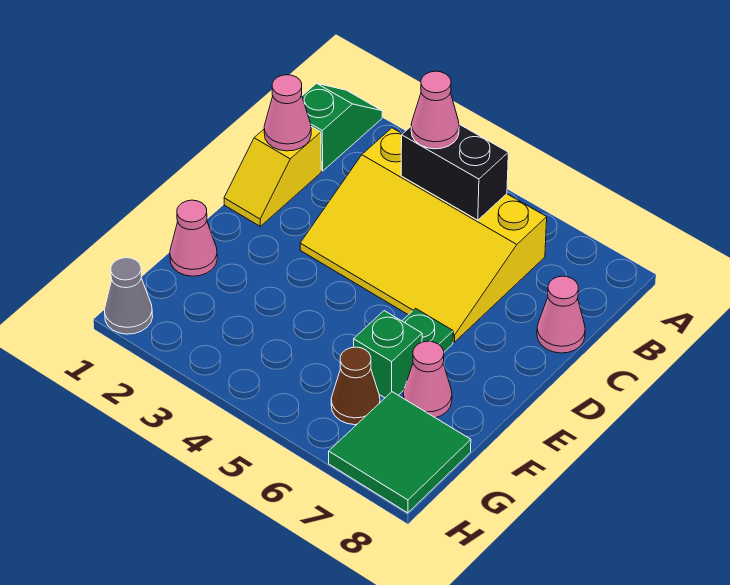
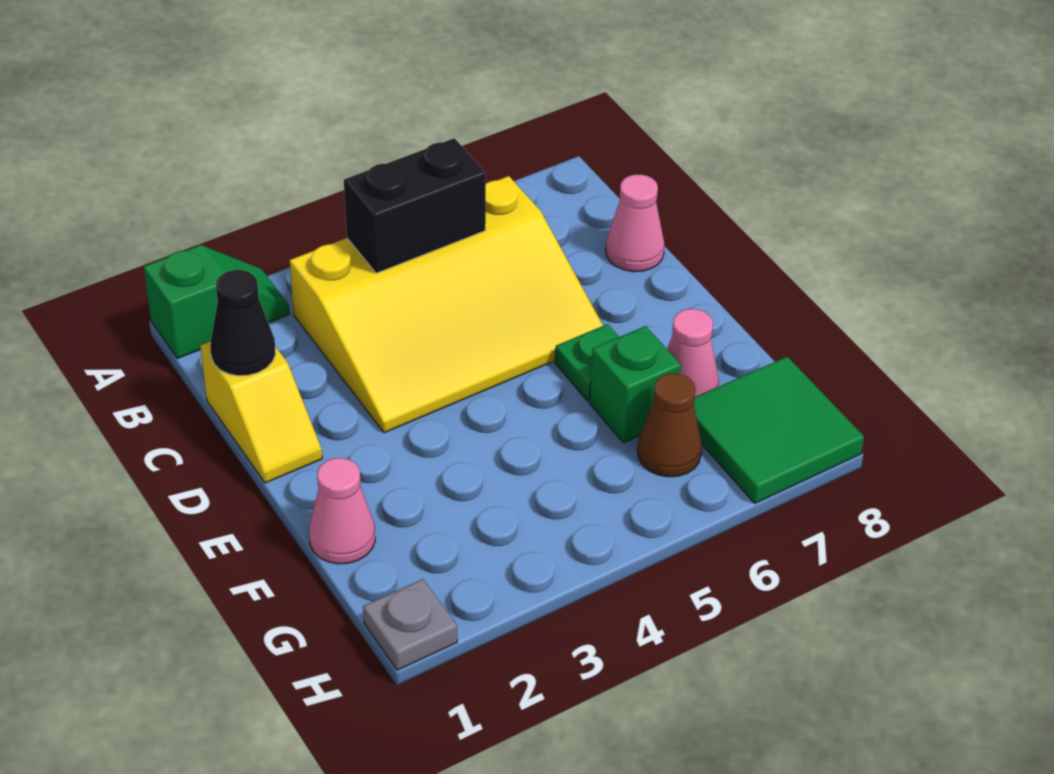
green 1x2 slope [302,83,382,171] -> green 1x2 slope turned to [144,245,290,359]
pink 1x1 cone [411,71,459,149] -> none
pink 1x1 cone [264,75,311,151] -> black 1x1 cone [210,270,275,376]
grey 1x1 cone [104,258,153,334] -> grey 1x1 plate [363,579,457,670]

